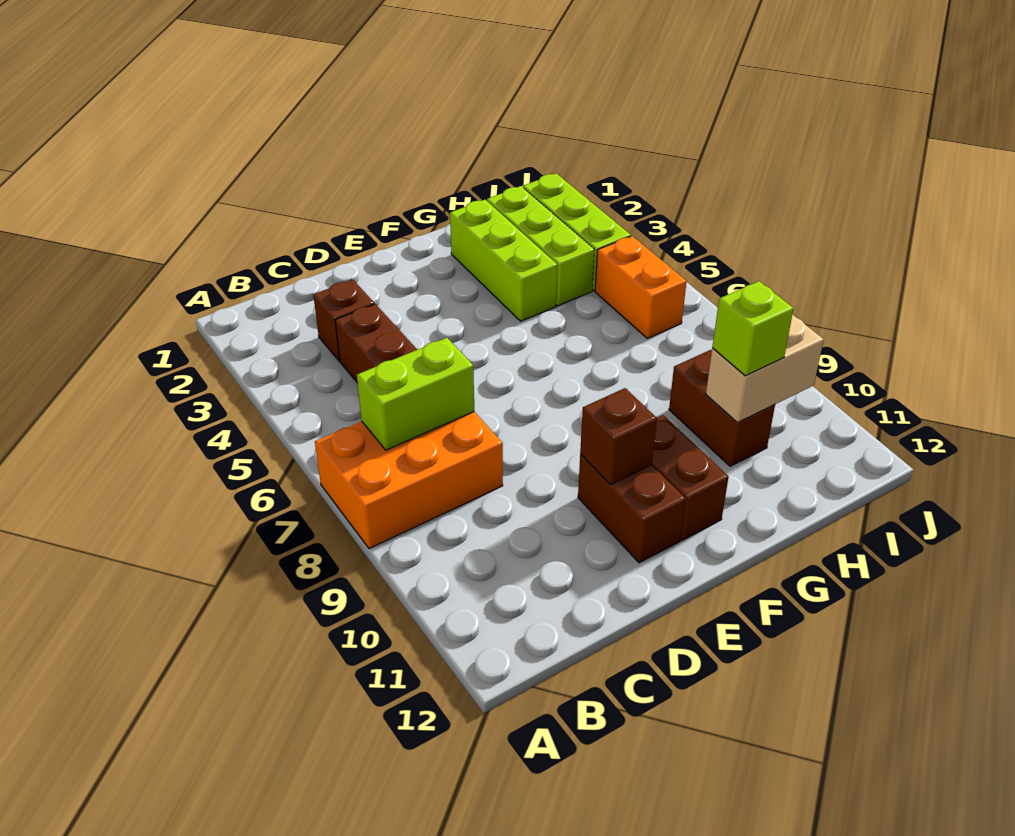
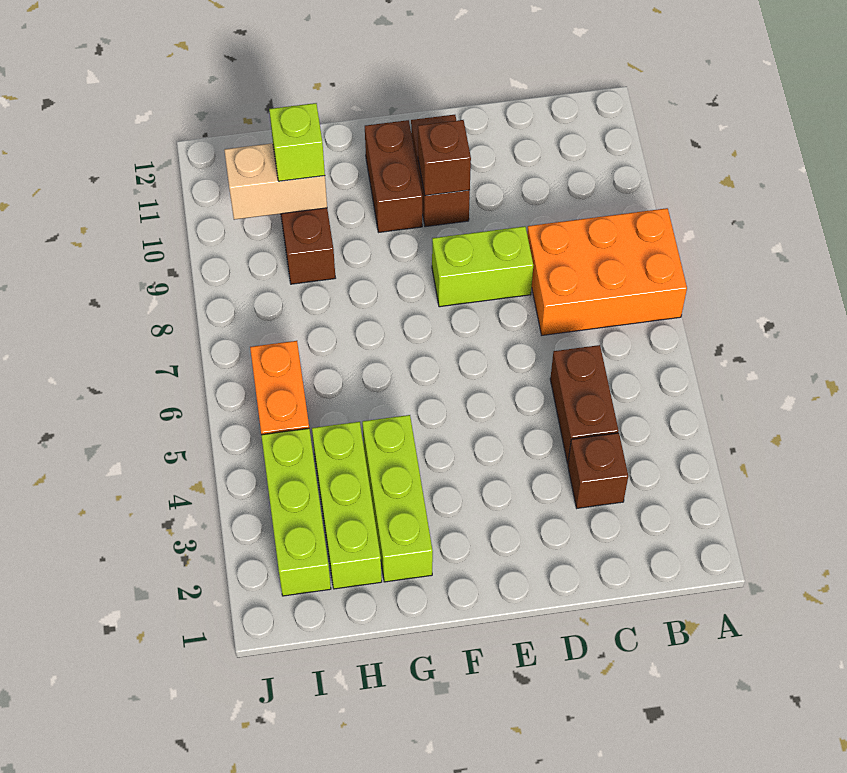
lime 1x2 brick [357,338,474,450] -> lime 1x2 brick moved to [432,226,533,307]

